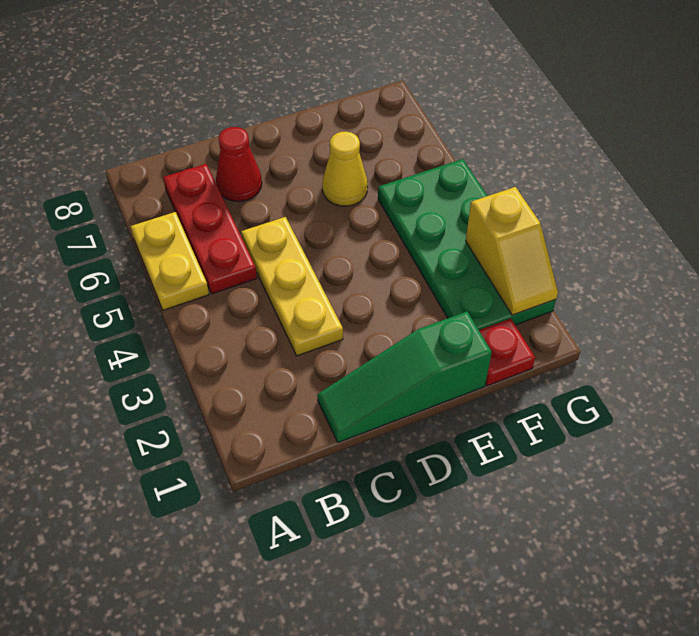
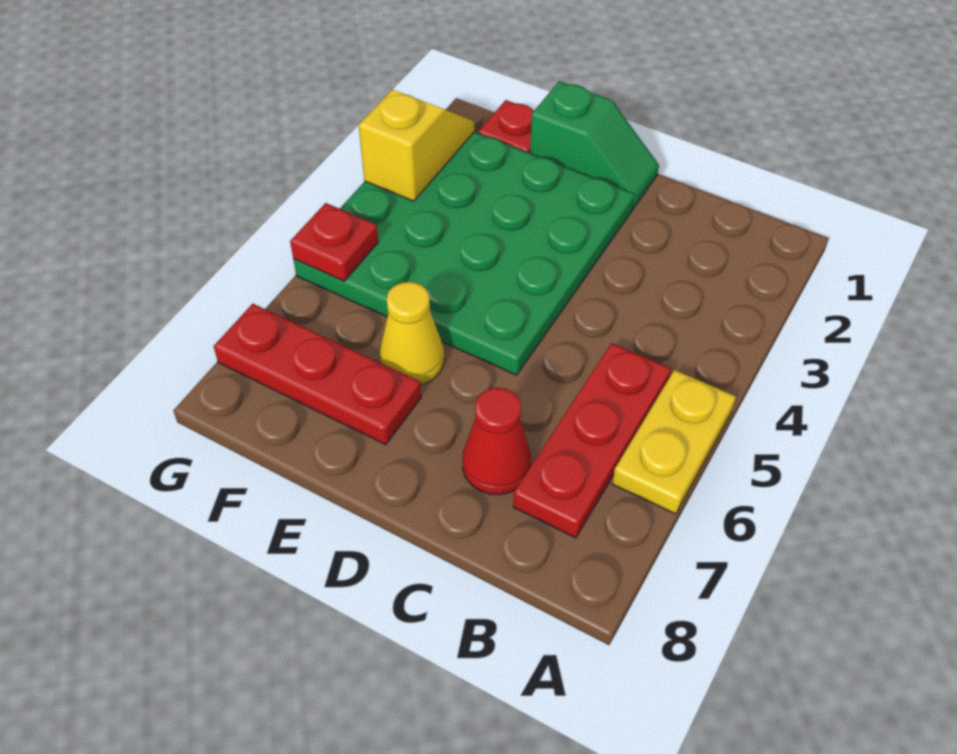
green 1x3 slope [317,312,492,442] -> green 1x2 slope [530,81,659,209]
yellow 1x3 plate [241,217,343,356] -> none
none -> red 1x3 plate [214,304,421,445]
green 2x4 plate [378,159,556,330] -> green 4x4 plate [293,132,634,375]
none -> red 1x1 plate [290,203,378,281]

